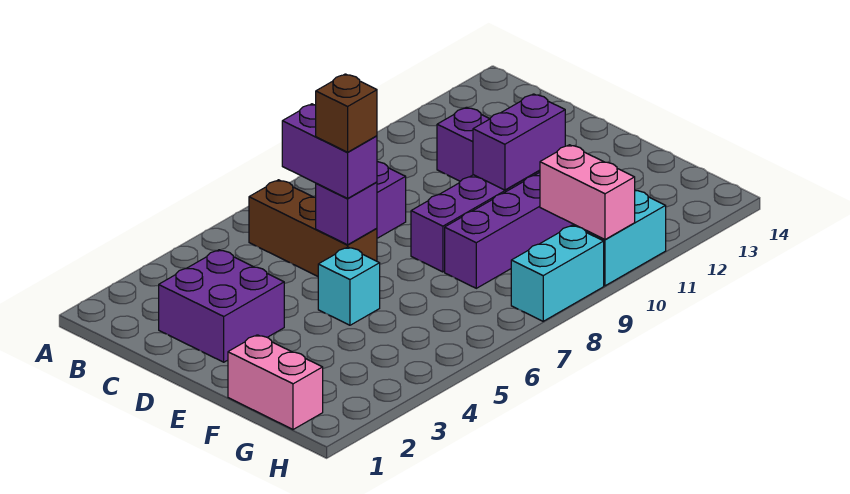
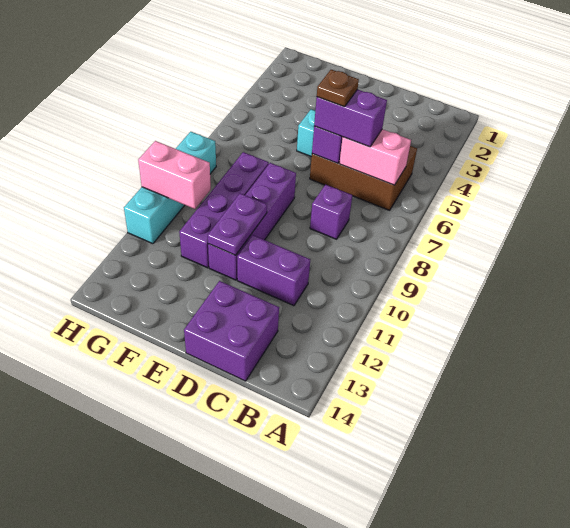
brown 1x3 brick [249,180,377,276] -> brown 2x3 brick [310,146,417,210]
purple 2x2 brick [159,250,284,362] -> purple 2x2 brick moved to [184,281,279,381]
brown 1x1 brick [316,74,377,152] -> brown 1x1 plate [317,70,359,107]
purple 1x2 brick [473,94,565,190] -> purple 1x2 plate [208,193,267,255]
pink 1x2 brick [228,335,323,430] -> pink 1x2 brick moved to [339,129,411,185]

